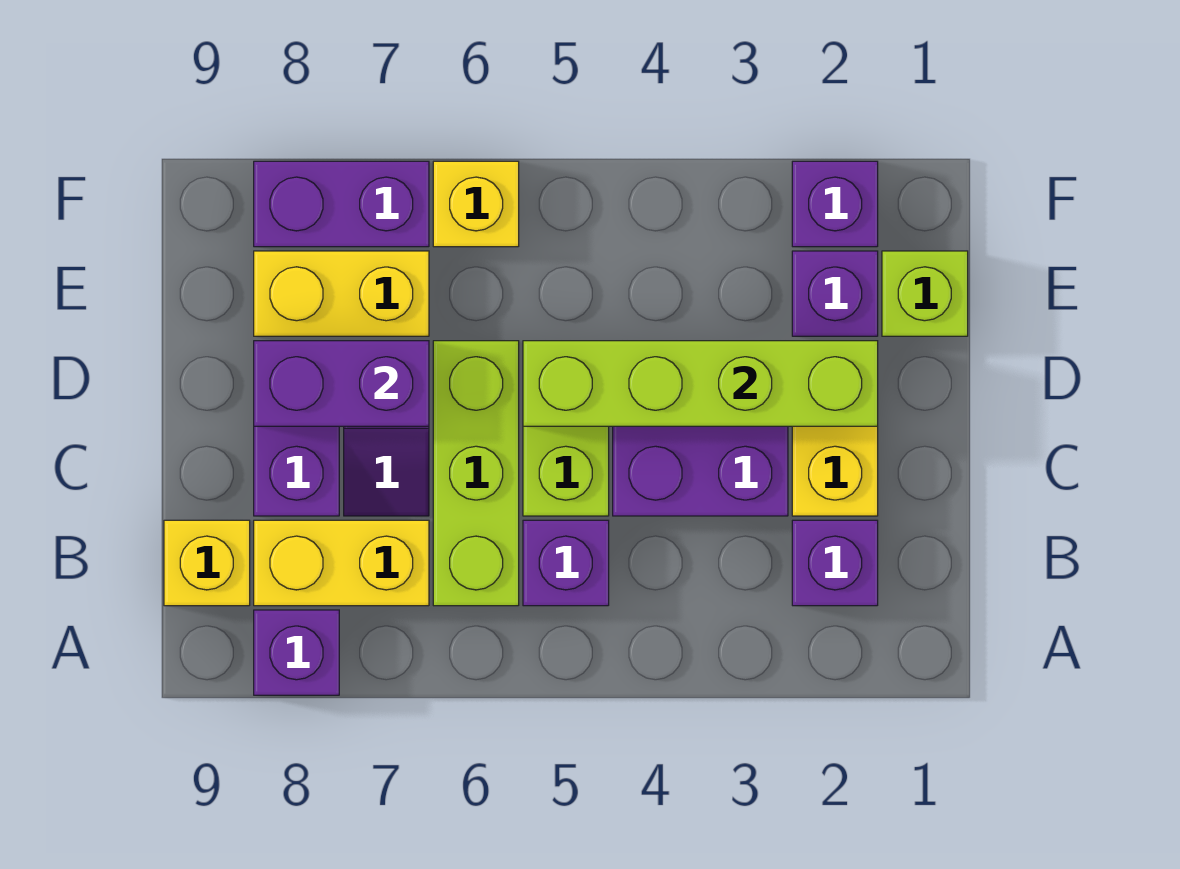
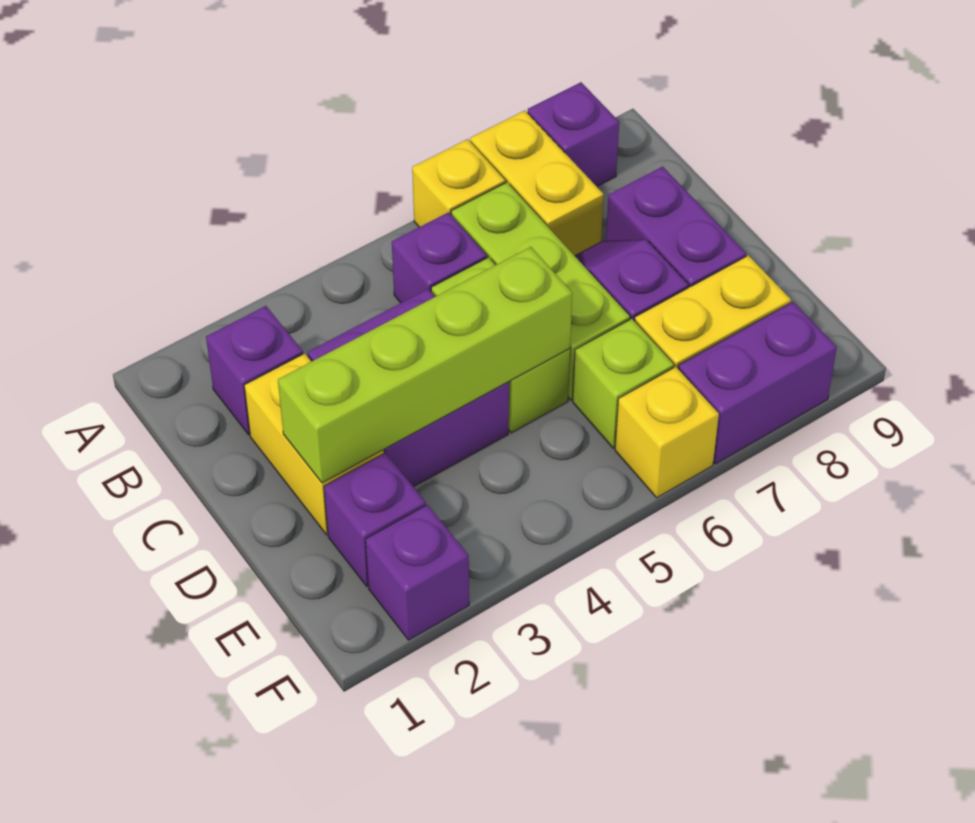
yellow 1x2 brick [254,520,429,606] -> yellow 1x2 brick turned to [470,110,604,256]
yellow 1x1 brick [164,520,250,606] -> yellow 1x1 brick moved to [412,139,505,227]
purple 1x2 brick [254,341,429,426] -> none
lime 1x1 brick [882,251,968,336] -> lime 1x1 brick moved to [573,319,674,448]

